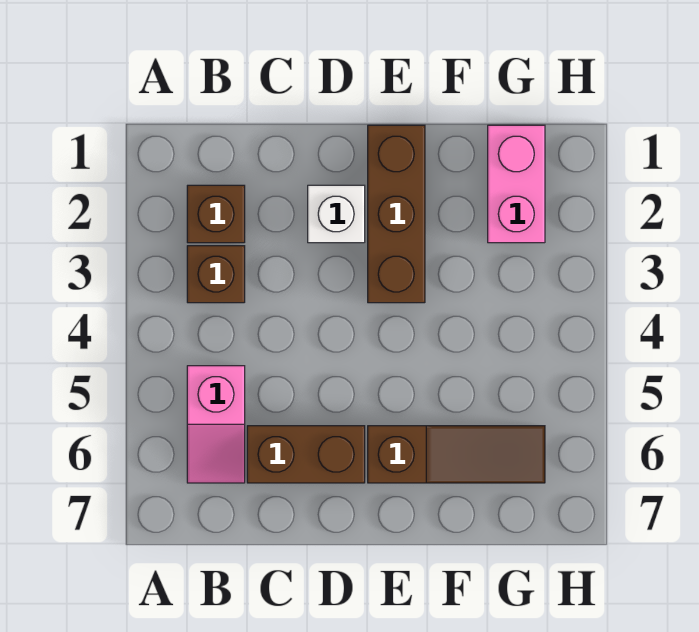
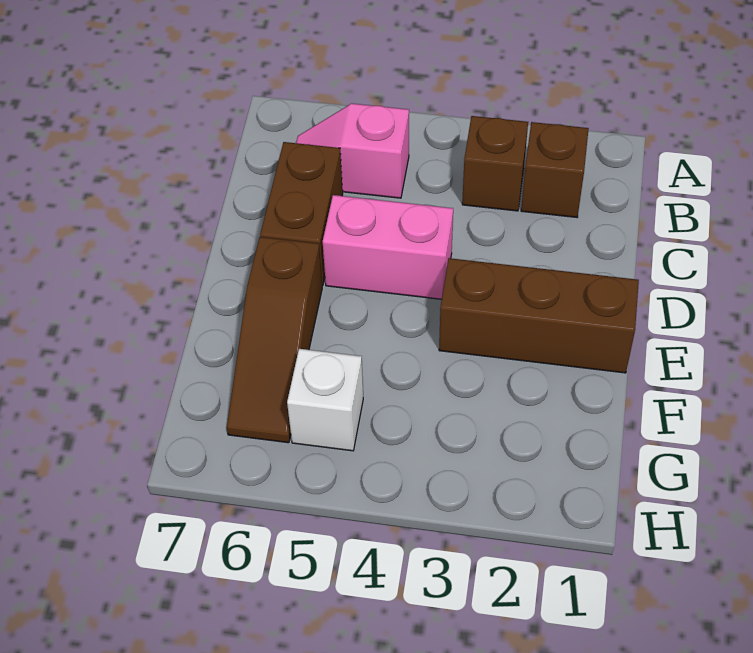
white 1x1 brick [308,185,365,243] -> white 1x1 brick moved to [287,349,363,451]
pink 1x2 brick [488,125,545,243] -> pink 1x2 brick moved to [323,195,453,299]

